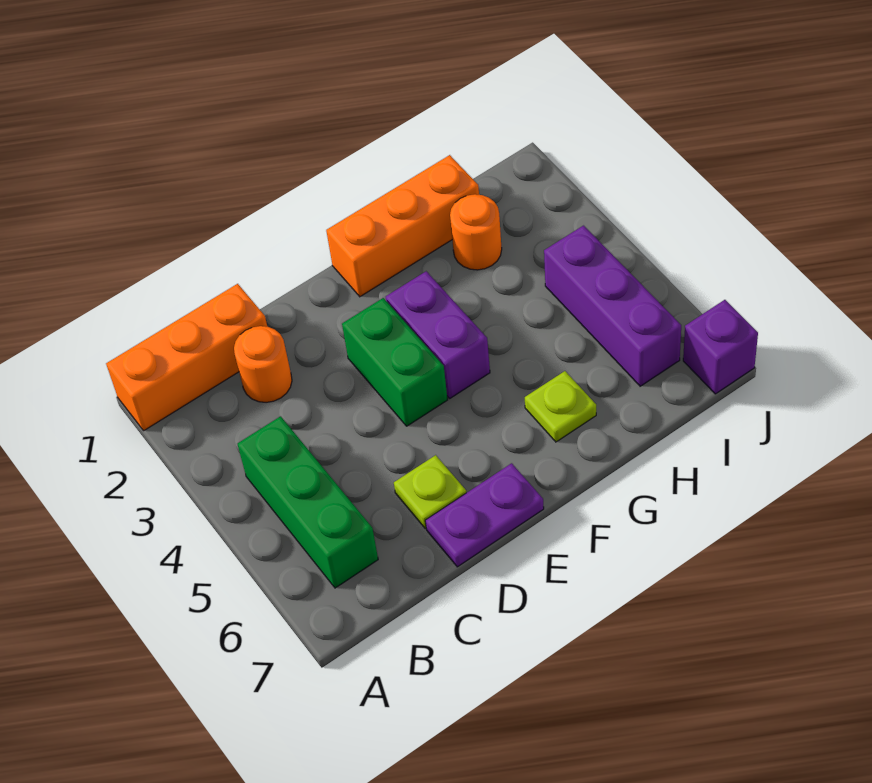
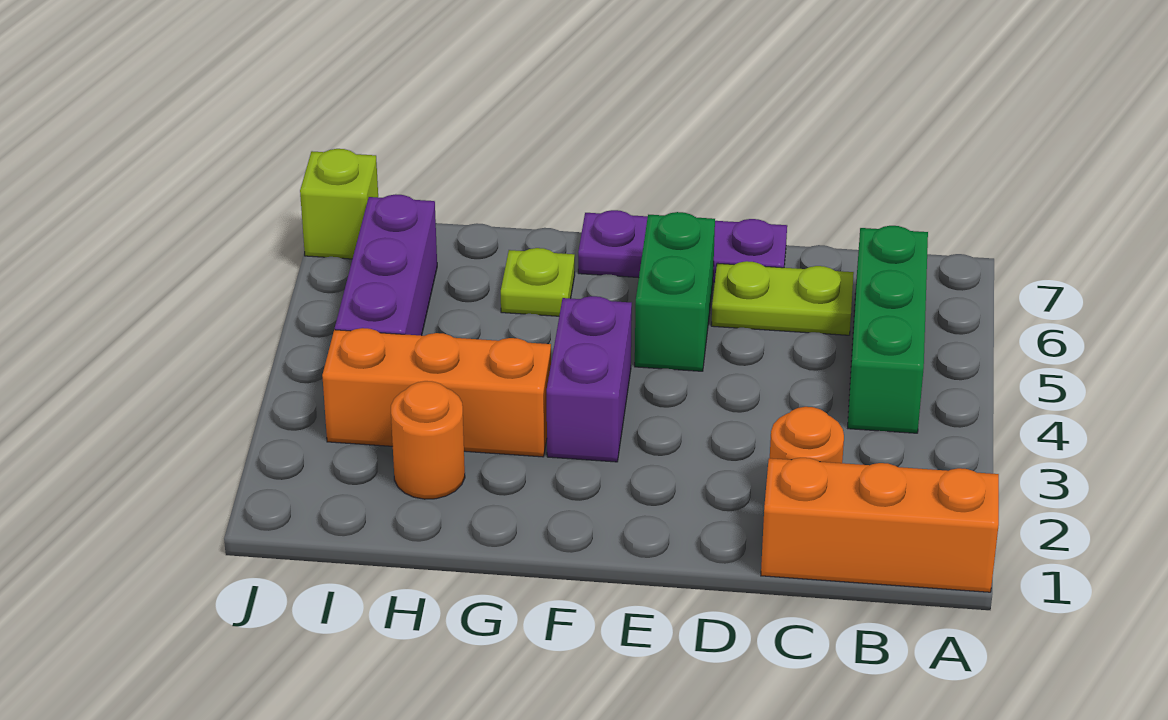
lime 1x1 plate [394,455,466,529] -> lime 1x2 plate [711,261,854,335]
purple 1x2 plate [425,463,544,567] -> purple 1x3 plate [578,210,787,282]
green 1x2 brick [342,298,448,426] -> green 1x2 brick moved to [635,212,715,371]
orange 1x3 brick [326,155,479,297] -> orange 1x3 brick moved to [322,328,551,457]
purple 1x1 brick [683,300,758,394] -> lime 1x1 brick [300,149,378,259]

